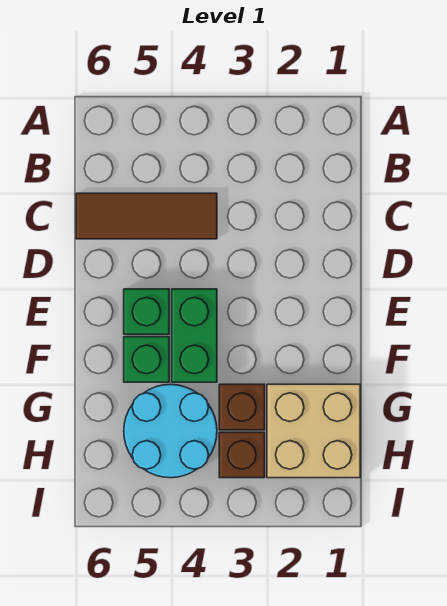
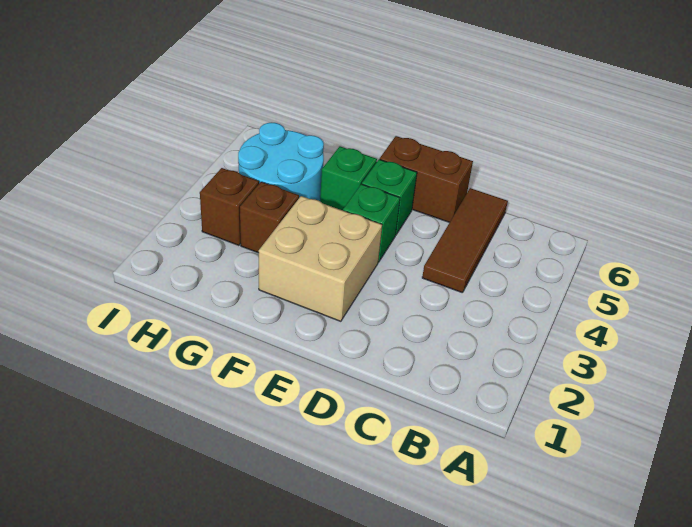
none -> brown 1x2 brick [380,136,473,222]
green 1x2 brick [172,289,217,382] -> green 1x1 brick [343,184,400,262]
tan 2x2 brick [267,384,360,478] -> tan 2x2 brick moved to [259,196,382,321]

